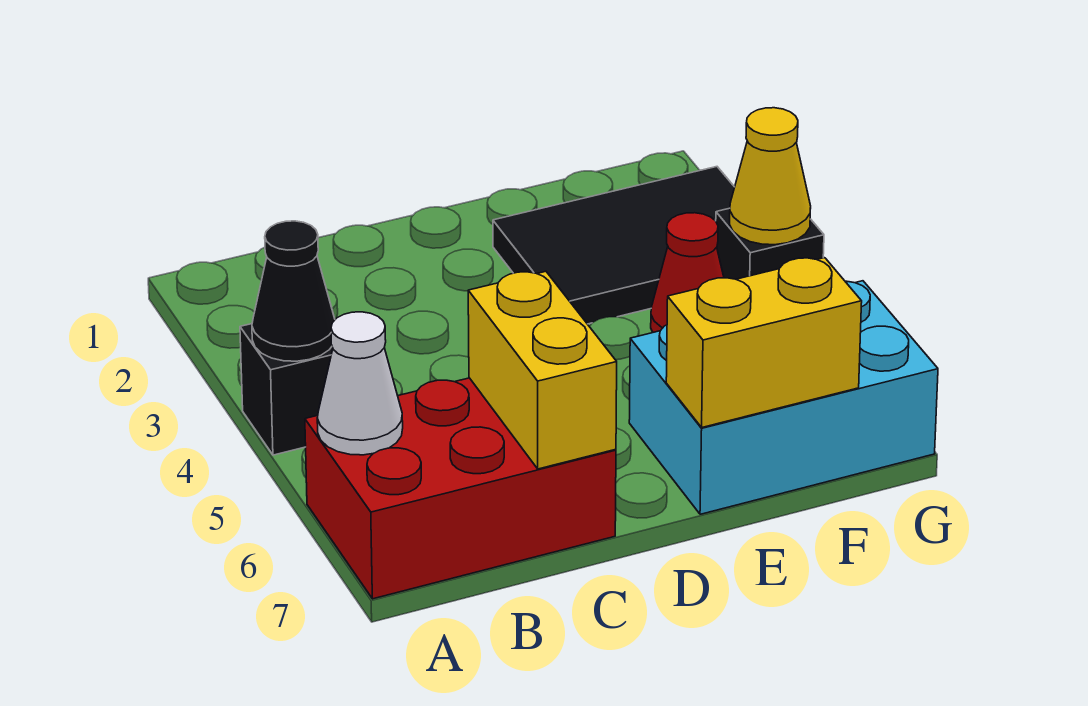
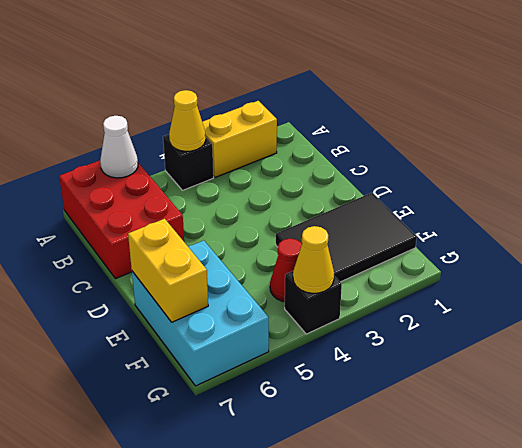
black 1x1 cone [252,221,335,361] -> yellow 1x1 cone [169,90,206,151]
yellow 1x2 brick [468,271,617,469] -> yellow 1x2 brick moved to [202,101,277,177]
black 2x3 tile [493,167,735,324] -> black 2x3 tile turned to [276,193,417,282]

